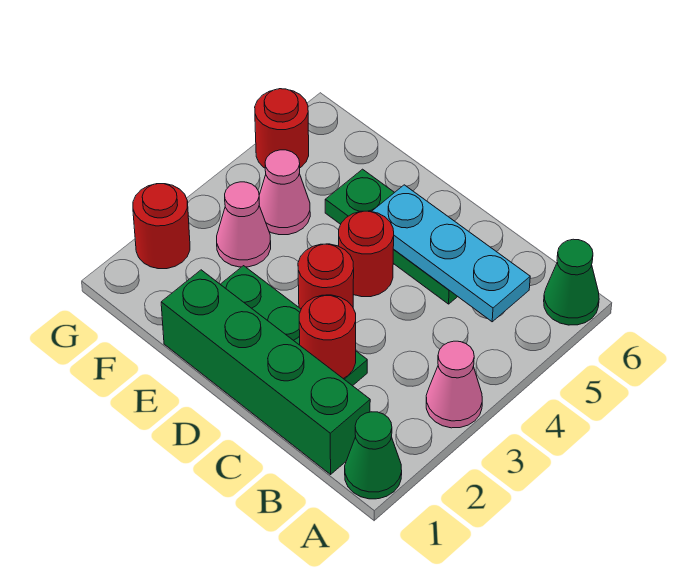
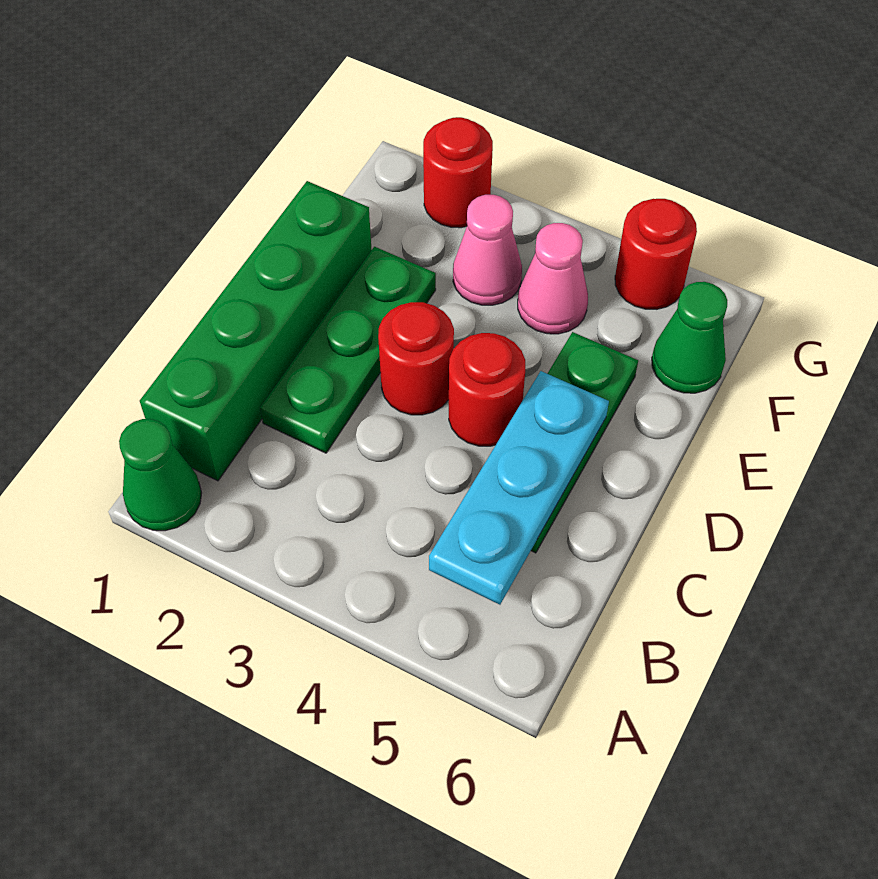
pink 1x1 cone [426,341,482,428] -> none
green 1x1 cone [544,239,599,325] -> green 1x1 cone moved to [652,282,727,393]
red 1x1 round brick [299,295,356,378] -> none

